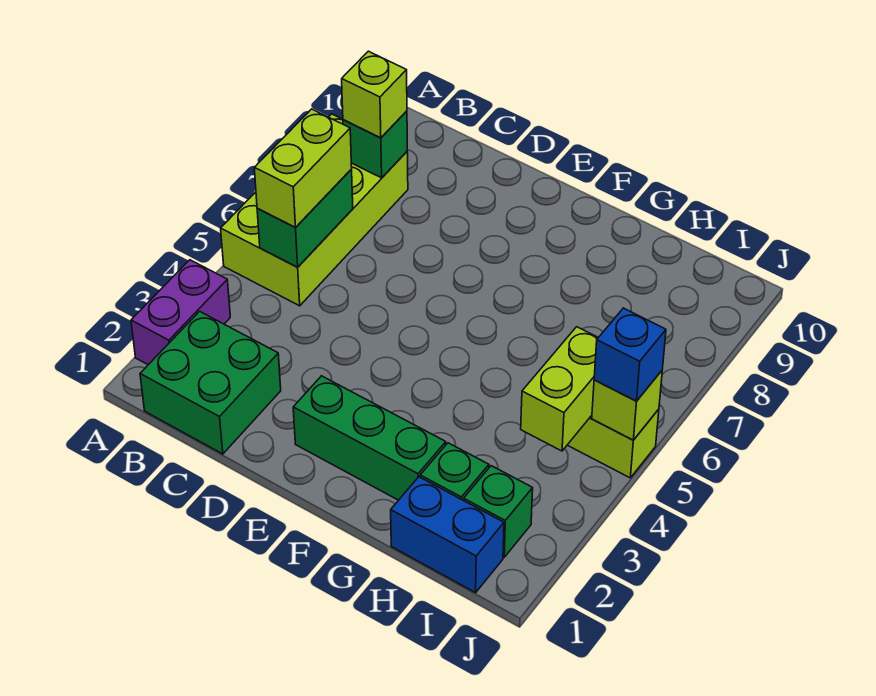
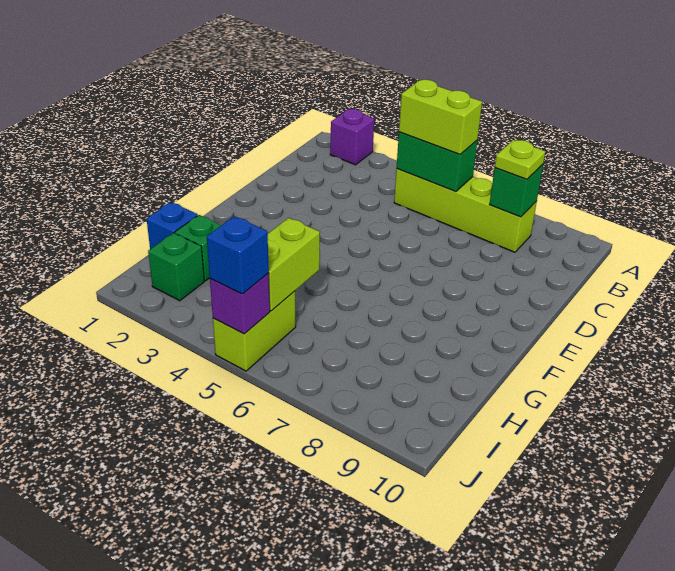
purple 1x2 brick [131,260,230,365] -> purple 1x1 brick [330,109,374,165]
lime 2x4 brick [221,114,408,306] -> lime 1x4 brick [394,169,537,252]
green 2x2 brick [140,311,281,454] -> none
lime 1x1 brick [342,51,407,138] -> lime 1x1 plate [495,140,545,179]
green 1x3 brick [293,376,446,500] -> none
blue 1x2 brick [391,477,504,593] -> blue 1x1 brick [147,202,198,249]
lime 1x2 brick [521,327,598,451] -> lime 1x2 brick turned to [268,218,320,311]
lime 1x1 brick [592,371,662,440] -> purple 1x1 brick [210,273,270,334]

